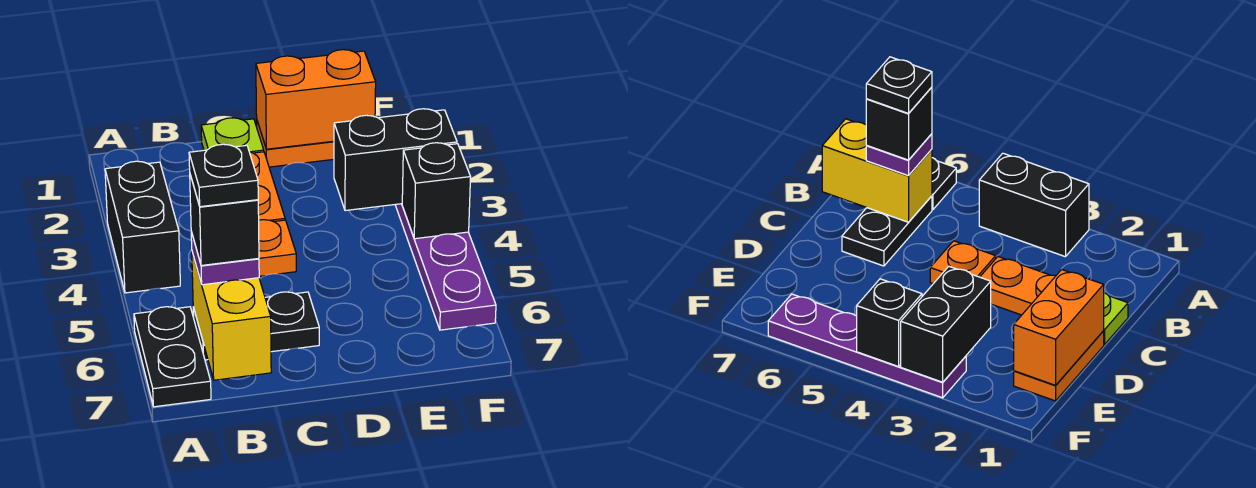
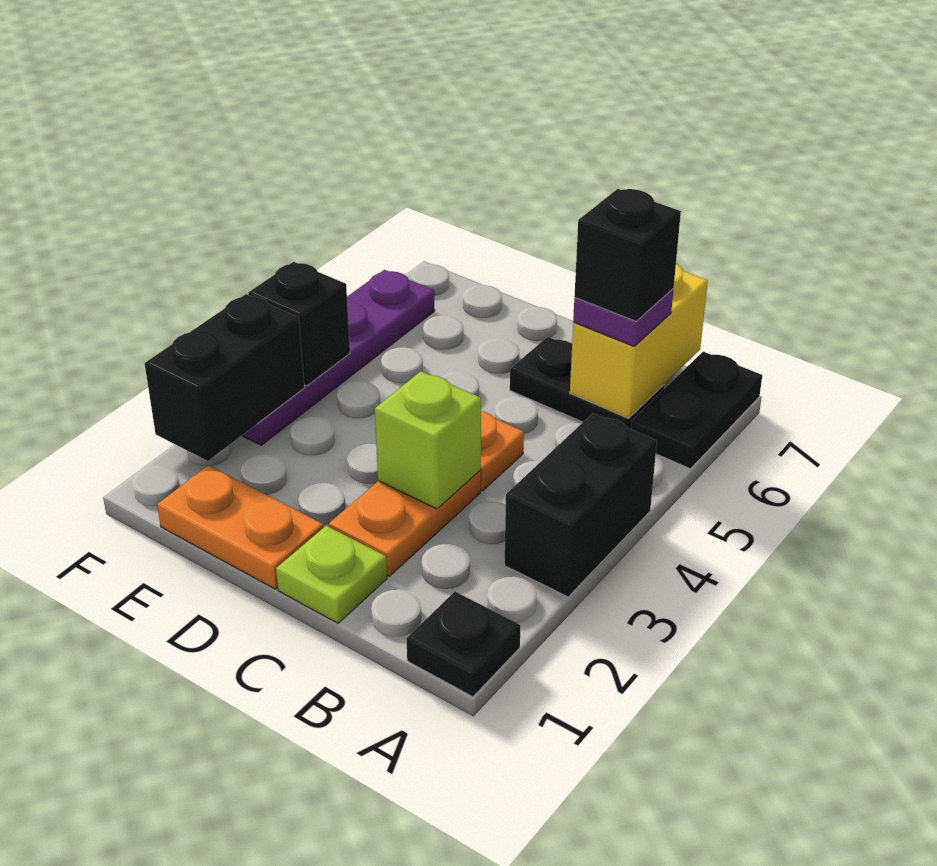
black 1x1 plate [189,144,258,207] -> black 1x1 plate moved to [406,592,521,697]
none -> lime 1x1 brick [375,371,481,509]
orange 1x2 brick [256,50,376,149] -> none
black 1x2 brick [334,109,457,211] -> black 1x2 brick turned to [145,294,305,461]

